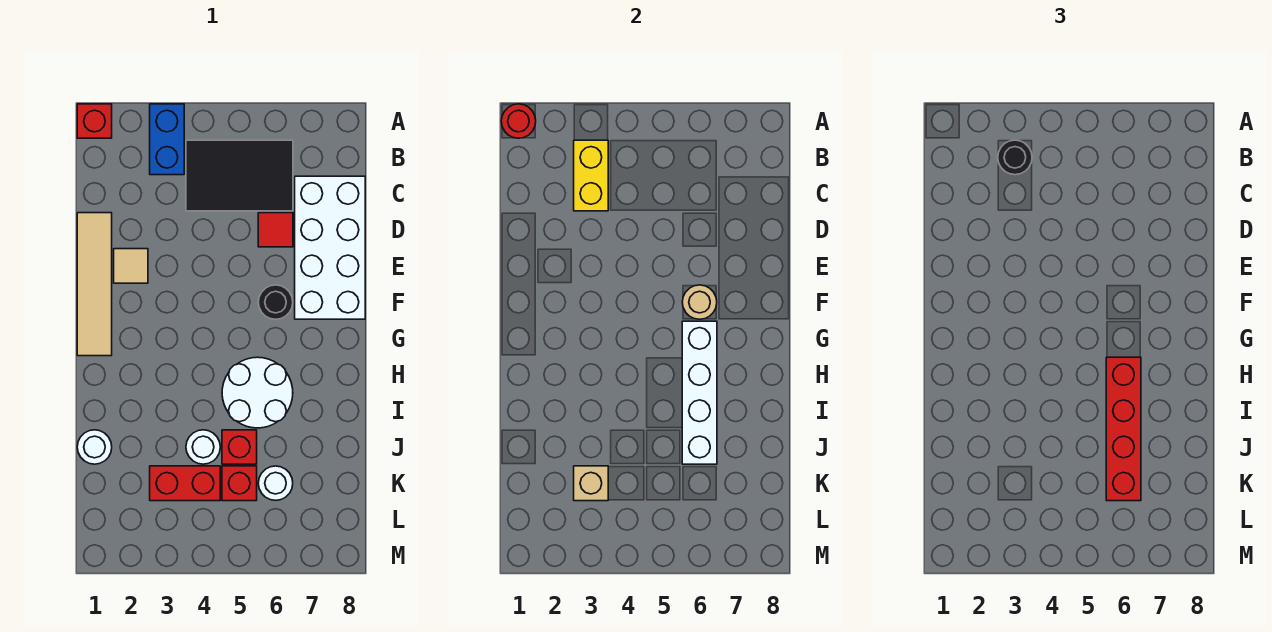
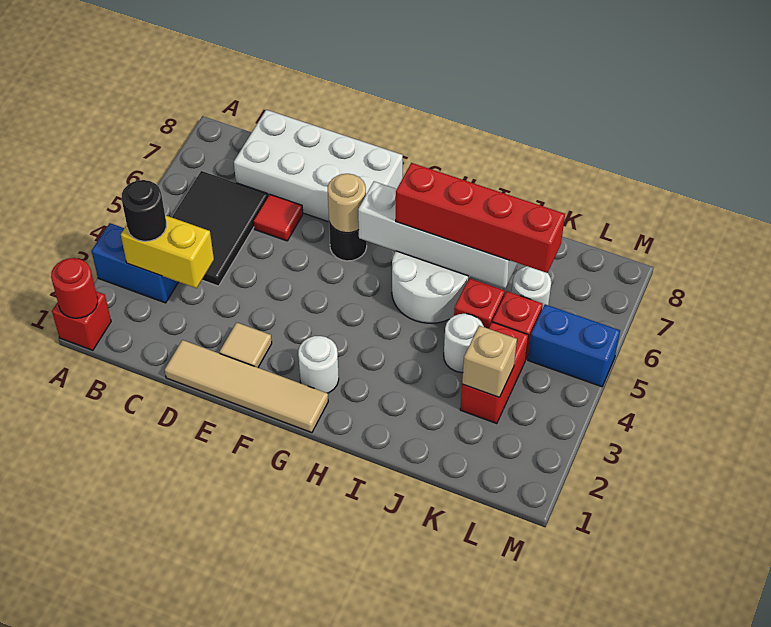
white 1x1 round brick [77,430,112,464] -> white 1x1 round brick moved to [298,336,339,393]
none -> blue 1x2 brick [528,304,620,387]

